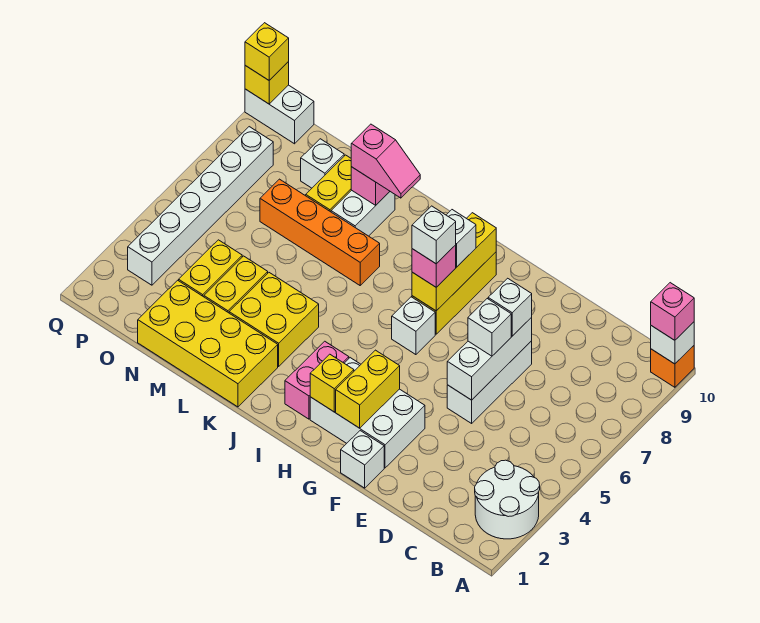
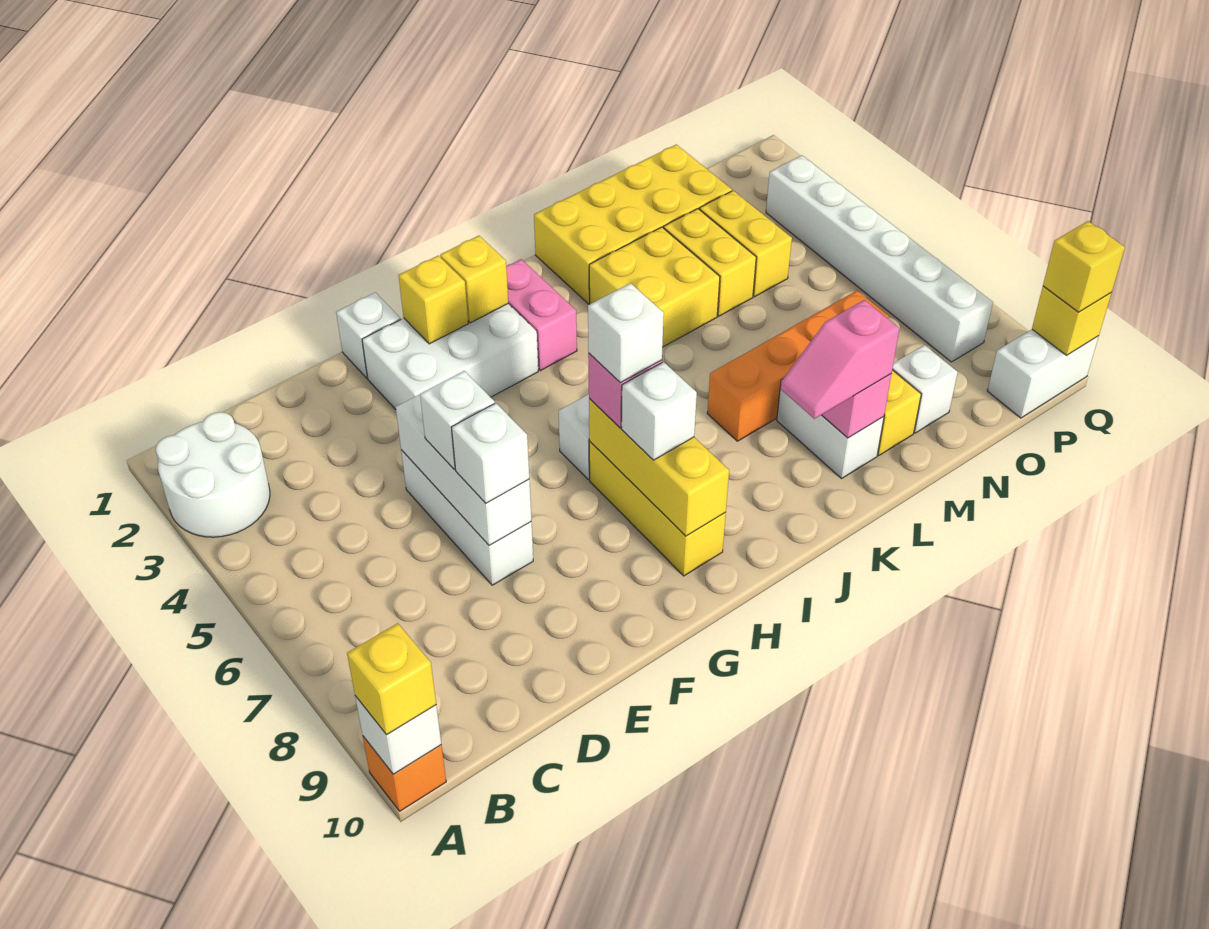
pink 1x1 brick [651,283,694,340] -> yellow 1x1 brick [347,623,436,735]
yellow 1x2 brick [336,350,400,428] -> yellow 1x1 brick [399,256,468,344]

